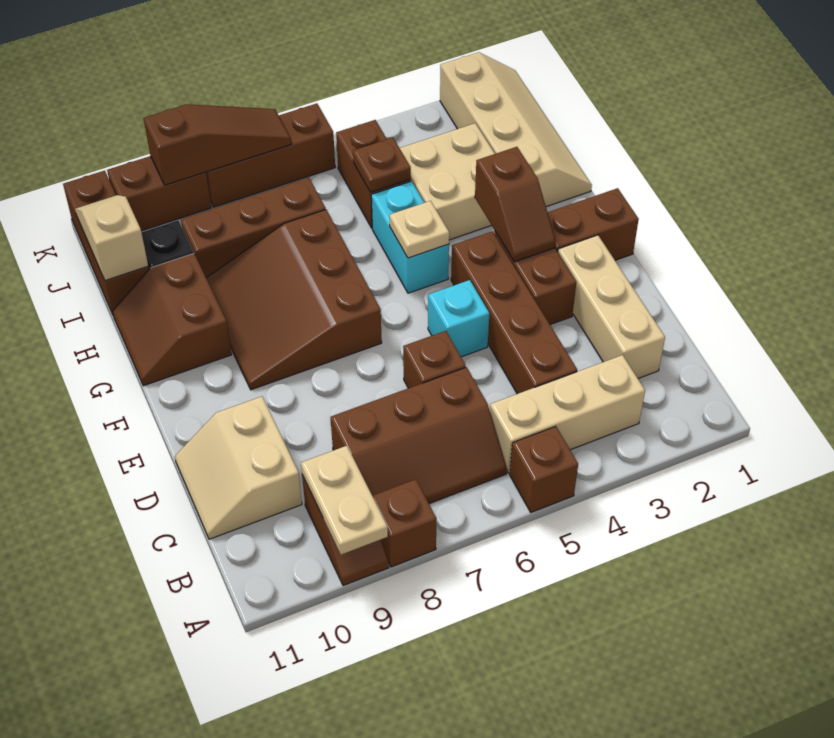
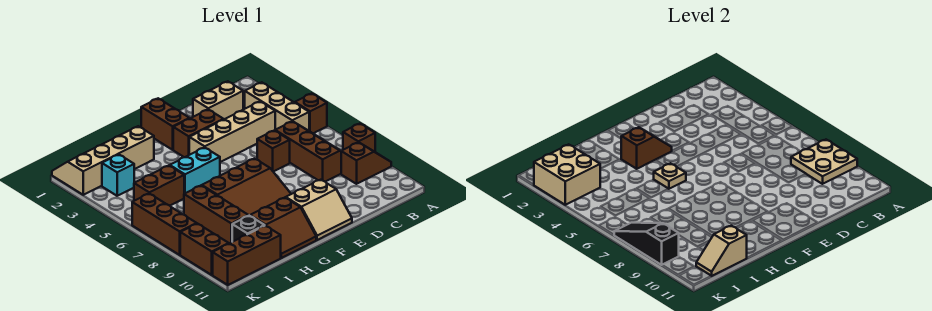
tan 1x2 plate [301,446,388,555] -> tan 2x2 plate [791,140,857,184]
tan 1x3 brick [558,235,665,378] -> tan 1x2 brick [193,81,243,119]
brown 1x4 brick [451,231,577,394] -> tan 1x4 brick [189,102,275,162]
tan 2x2 slope [175,397,302,539] -> tan 2x2 slope moved to [286,180,352,240]
cyan 1x1 brick [428,280,489,357] -> cyan 1x1 brick moved to [102,155,134,196]
tan 2x2 brick [400,123,495,240] -> tan 2x2 brick moved to [534,144,600,205]
brown 1x1 plate [353,138,411,193] -> none
brown 1x3 slope [144,104,291,185] -> black 1x3 slope [614,223,679,265]

